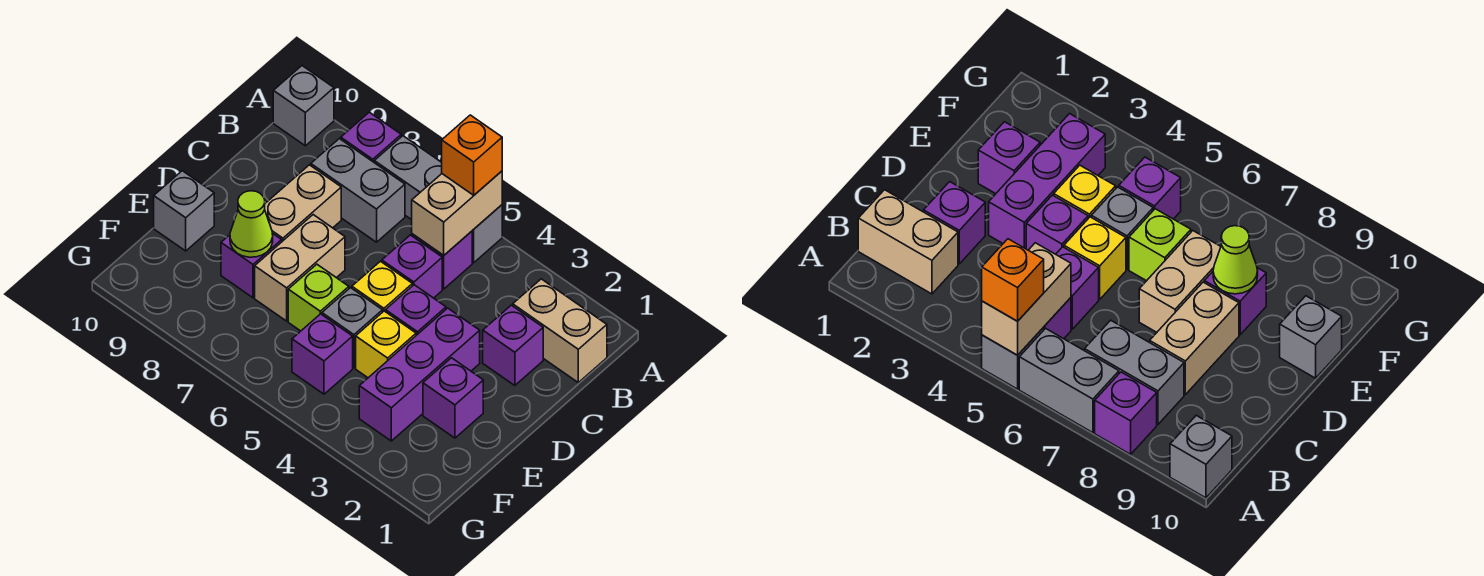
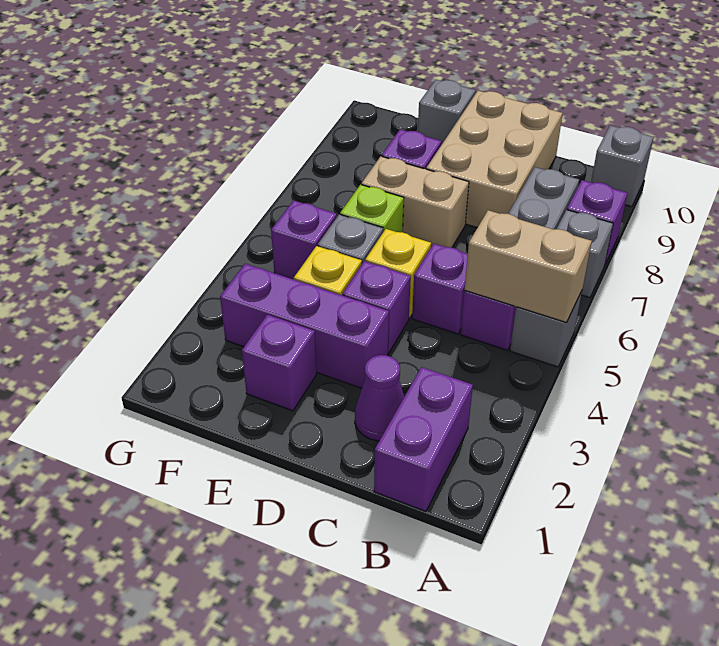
orange 1x1 brick [442,115,502,195] -> none
grey 1x2 brick [374,136,442,220] -> grey 1x1 brick [557,210,613,298]
tan 1x2 brick [513,279,607,382] -> purple 1x2 brick [374,367,473,511]
purple 1x1 brick [483,305,543,386] -> purple 1x1 cone [355,355,404,441]
tan 1x2 brick [265,165,341,241] -> tan 2x3 brick [426,91,563,228]
lime 1x1 cone [230,191,273,257] -> none

